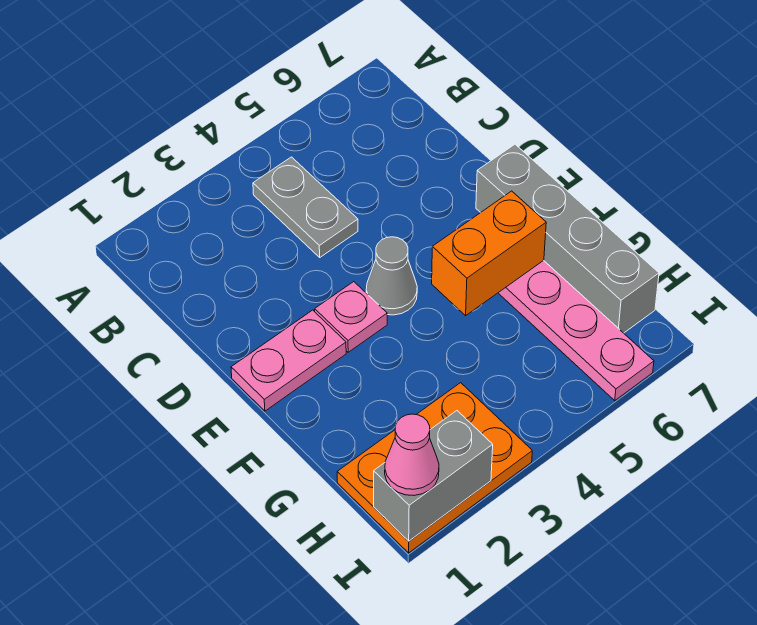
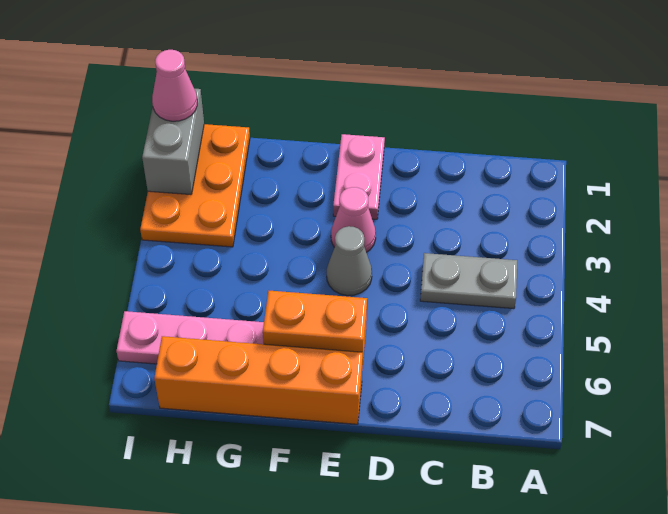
pink 1x1 plate [315,282,387,352] -> pink 1x1 cone [331,187,376,252]
grey 1x4 brick [476,144,659,333] -> orange 1x4 brick [154,336,363,424]
orange 1x2 brick [432,191,546,316] -> orange 1x2 brick turned to [263,291,367,368]

